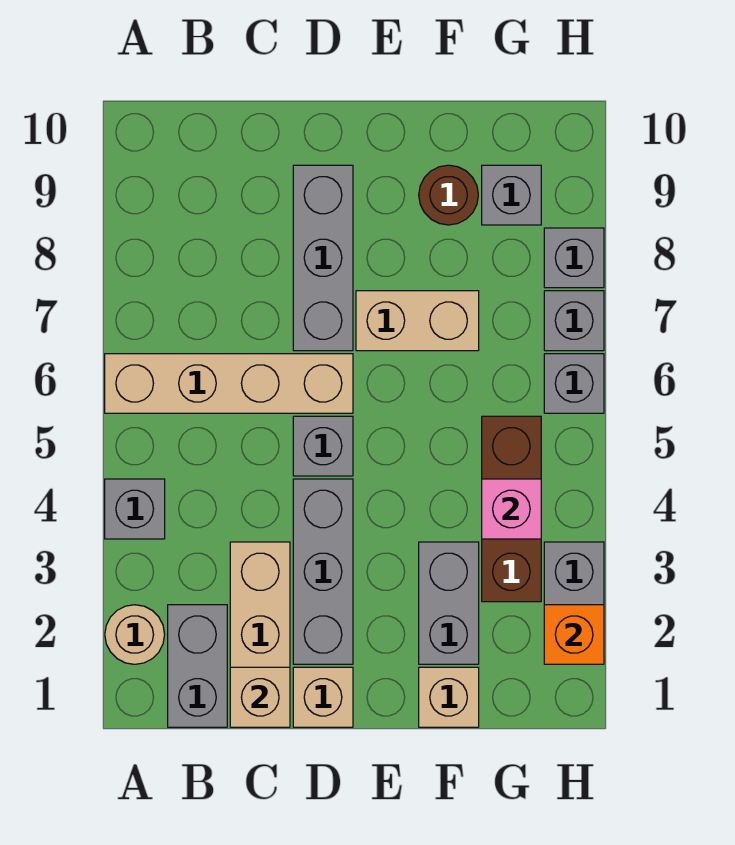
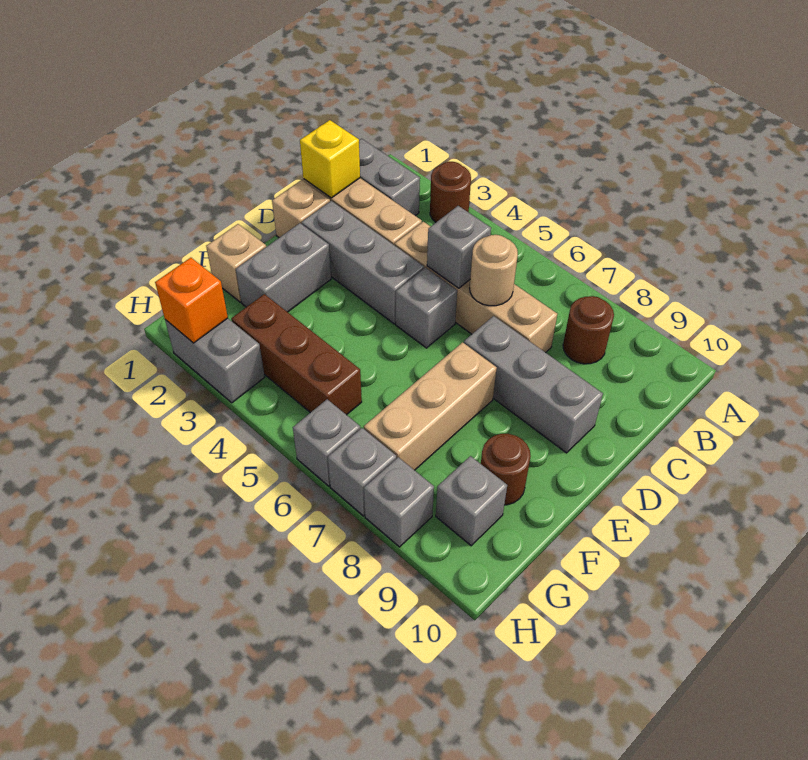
tan 1x1 round brick [105,605,165,664] -> tan 1x1 round brick moved to [470,235,518,306]
none -> brown 1x1 round brick [430,162,471,222]
grey 1x1 brick [105,479,165,539] -> grey 1x1 brick moved to [427,206,491,288]
tan 1x4 brick [105,354,353,413] -> tan 1x4 brick turned to [395,222,557,353]
none -> brown 1x1 round brick [563,296,614,364]
tan 1x1 brick [230,667,290,727] -> yellow 1x1 brick [300,120,360,198]
tan 1x2 brick [356,291,479,351] -> tan 1x3 brick [364,342,497,470]
grey 1x2 brick [419,542,479,664] -> grey 1x2 brick turned to [236,223,331,312]
pink 1x1 brick [482,479,541,539] -> none

